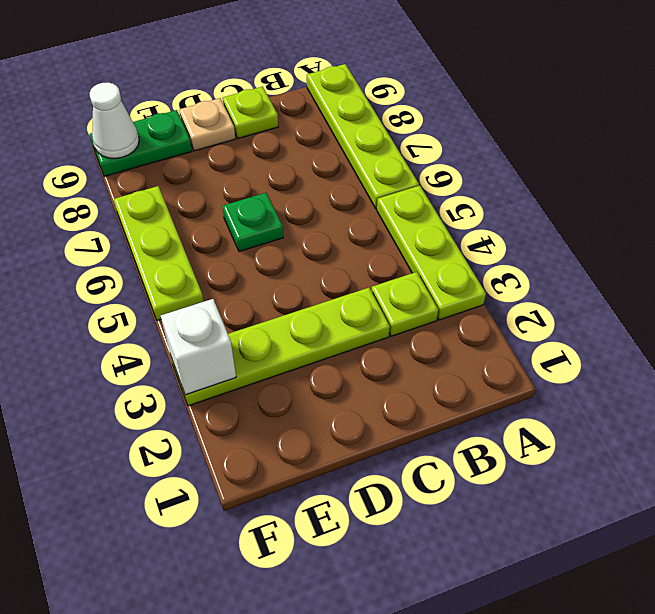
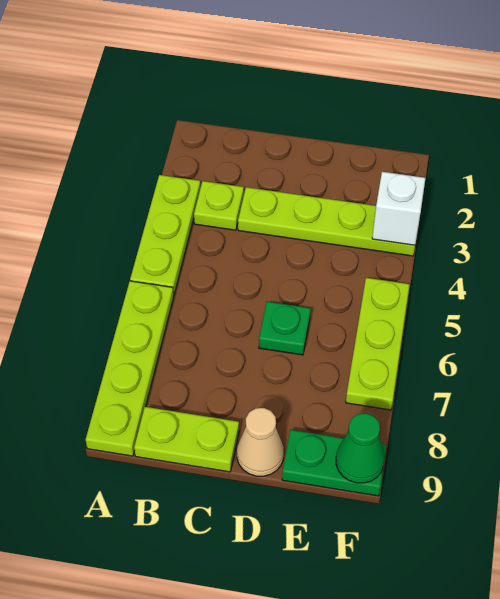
lime 1x1 plate [223,87,278,138] -> lime 1x2 plate [134,407,239,472]
tan 1x1 plate [179,98,236,151] -> tan 1x1 cone [237,408,284,476]
white 1x1 cone [90,82,139,158] -> green 1x1 cone [336,413,384,483]

